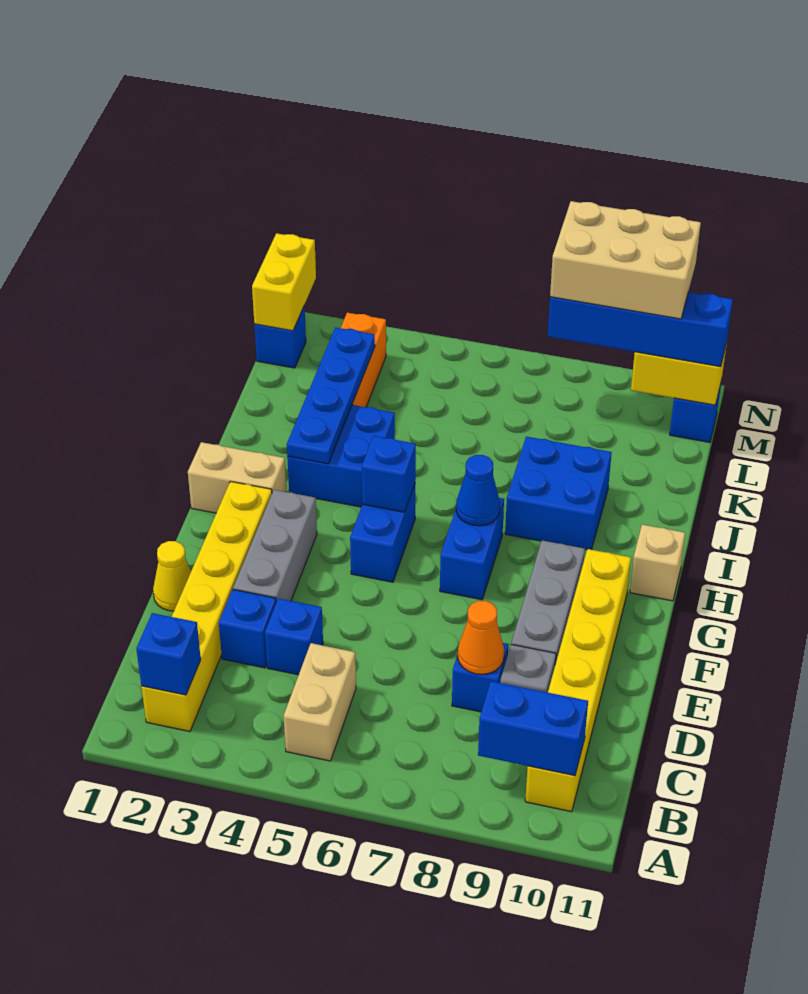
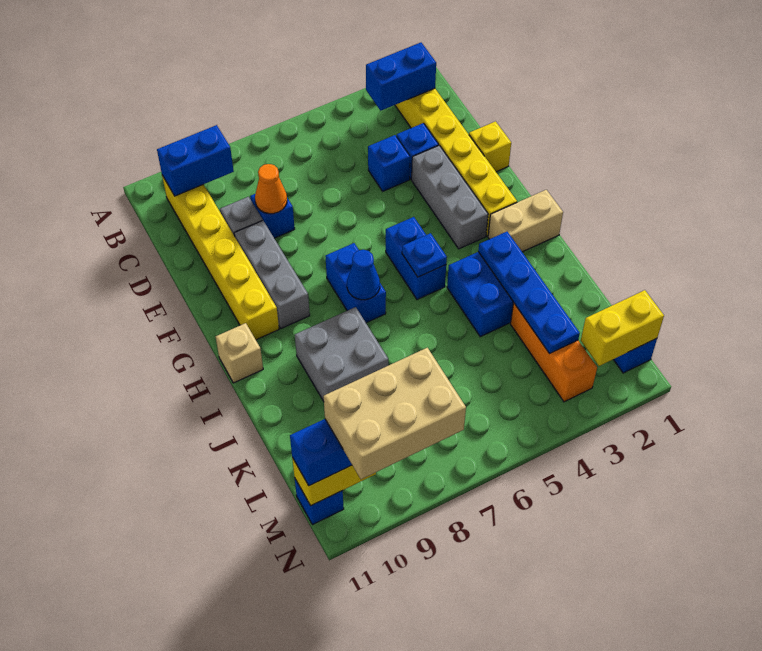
blue 1x1 brick [136,613,201,695] -> blue 1x2 brick [366,43,436,111]
tan 1x2 brick [284,643,356,761] -> none
yellow 1x1 cone [153,541,191,611] -> yellow 1x1 brick [469,121,511,172]
blue 1x1 brick [362,436,416,512] -> blue 1x1 plate [402,233,447,277]
blue 2x2 brick [505,437,612,550] -> grey 2x2 brick [295,307,388,401]
yellow 1x2 brick [252,233,316,331] -> yellow 1x2 brick turned to [581,290,664,366]

